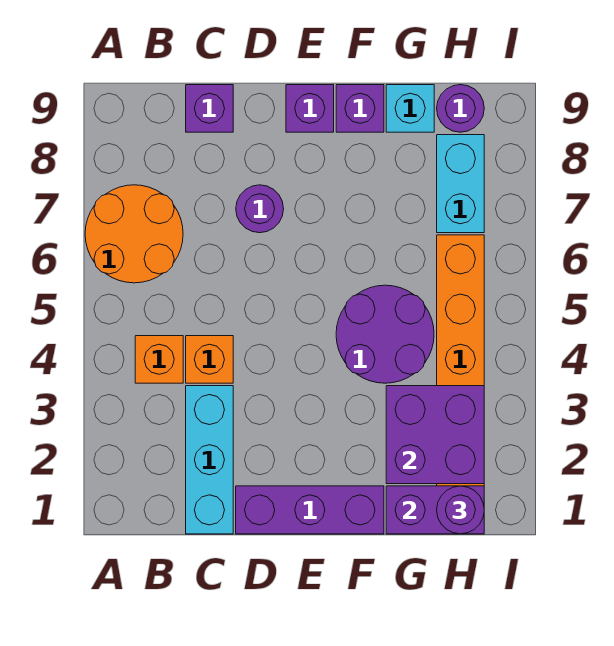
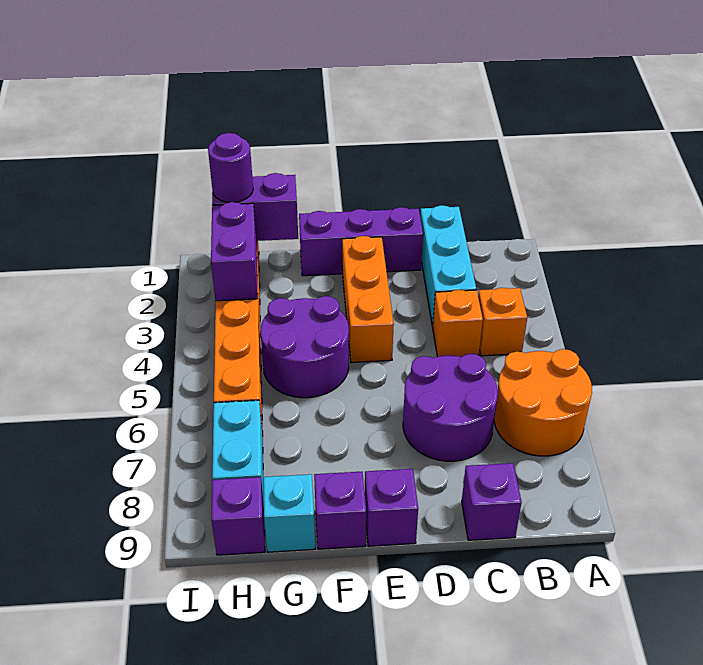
purple 1x1 round brick [236,185,284,233] -> purple 2x2 round brick [403,354,498,461]
none -> orange 1x3 brick [342,236,394,362]
purple 2x2 brick [386,386,484,484] -> purple 1x2 brick [211,202,258,301]
purple 1x1 round brick [437,85,484,132] -> purple 1x1 brick [211,477,265,555]

